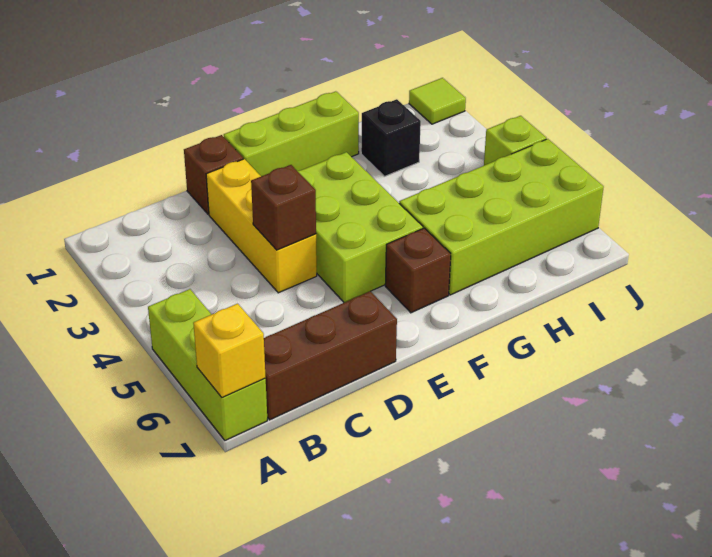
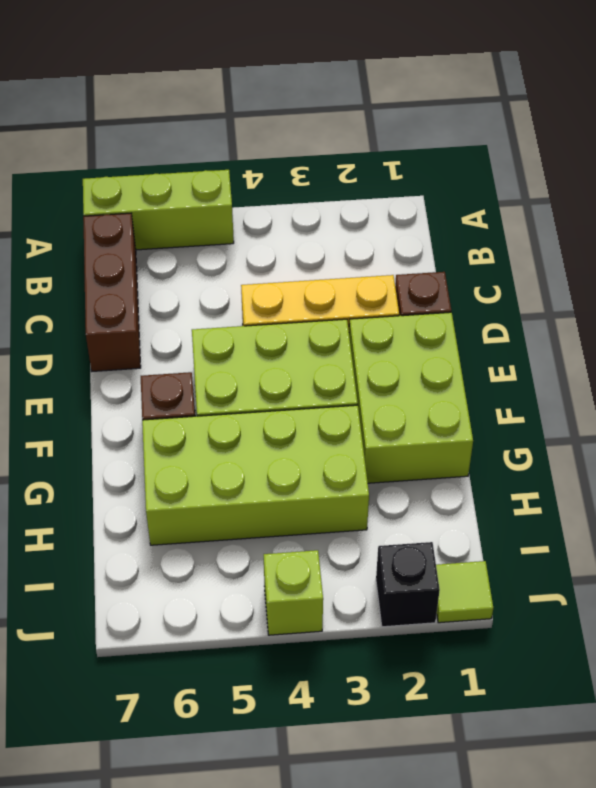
yellow 1x1 brick [193,304,266,397] -> none
brown 1x1 brick [251,165,316,250] -> none
lime 1x3 brick [224,91,359,176] -> lime 2x3 brick [349,312,473,483]
lime 2x4 brick [399,139,604,295] -> lime 2x4 brick turned to [142,405,369,545]
black 1x1 brick [361,99,421,176] -> black 1x1 brick moved to [376,542,440,627]

